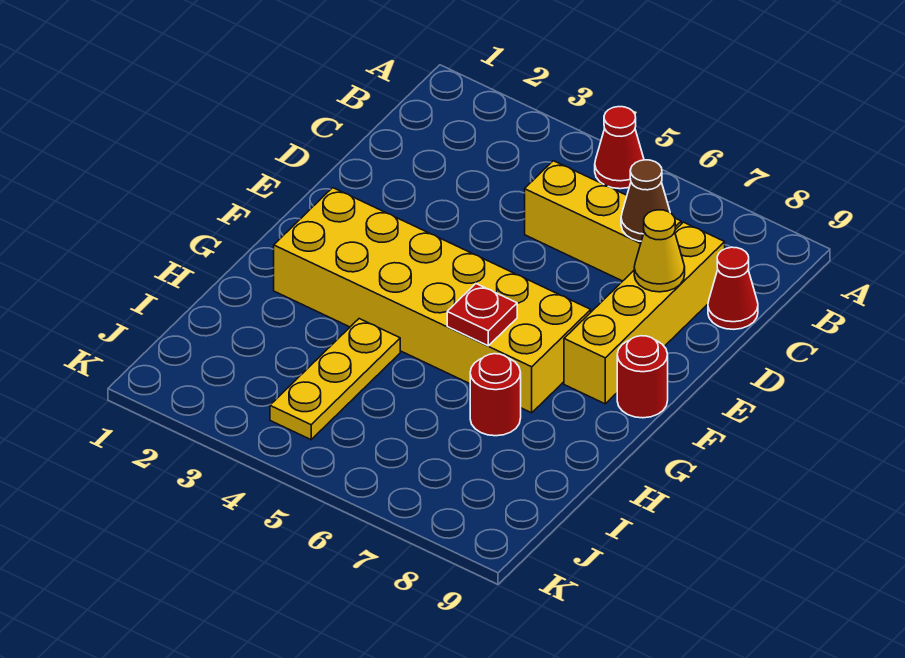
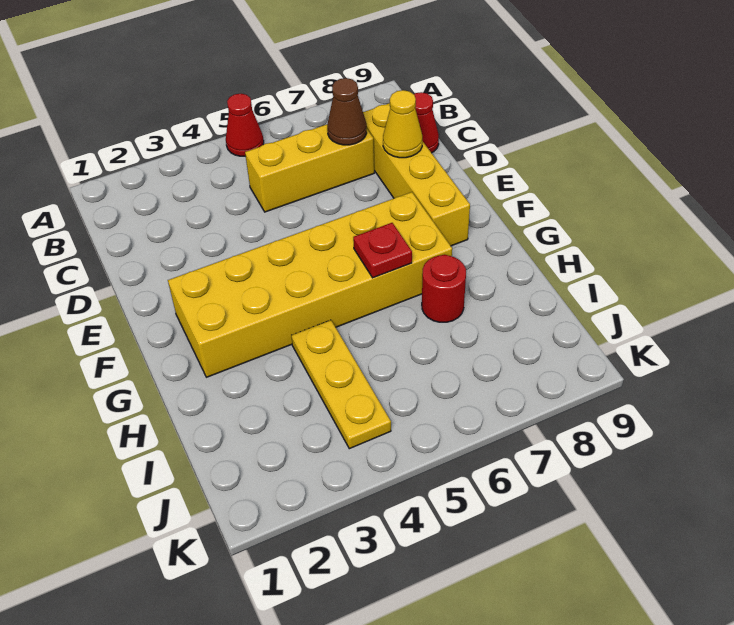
red 1x1 round brick [617,336,668,418] -> none

